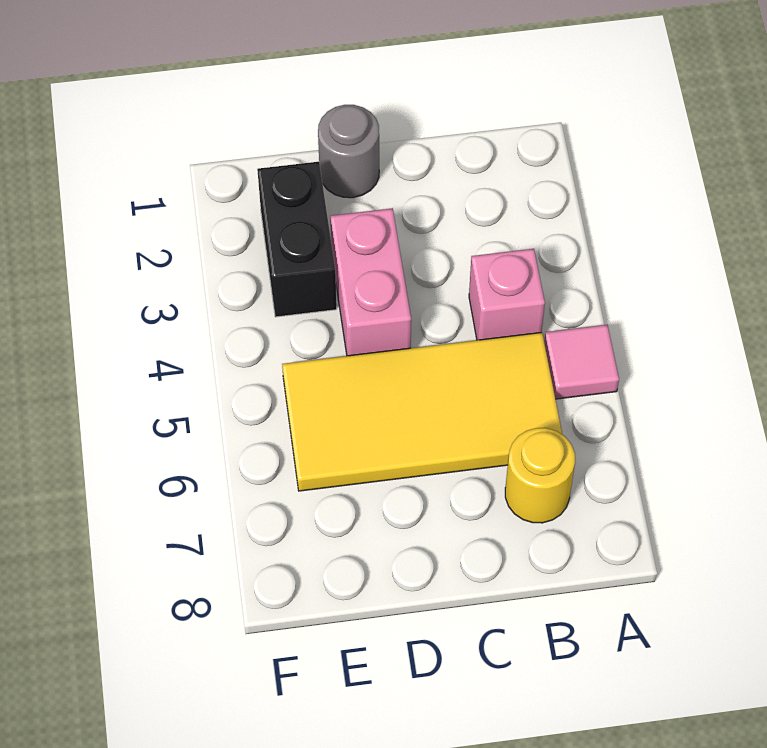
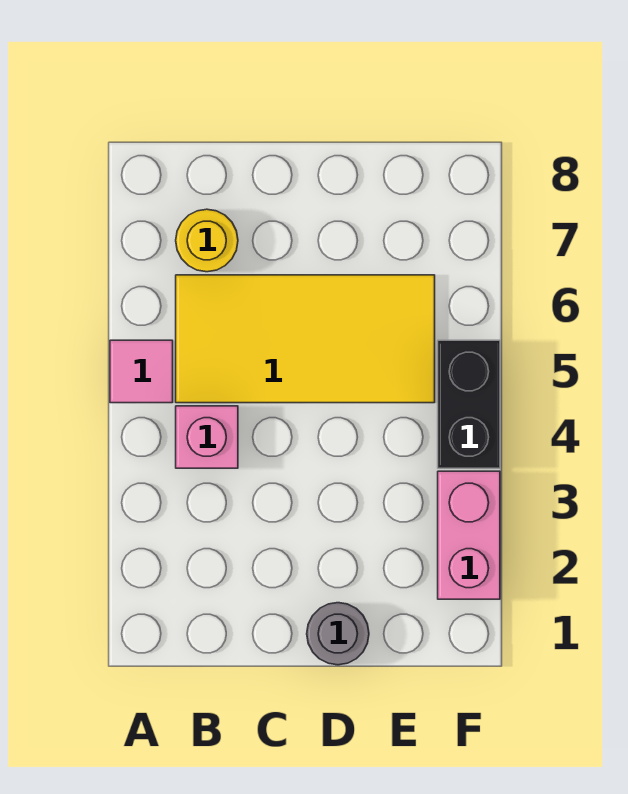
pink 1x2 brick [331,208,411,356] -> pink 1x2 brick moved to [438,471,500,599]
black 1x2 brick [257,162,337,317] -> black 1x2 brick moved to [438,340,500,468]

